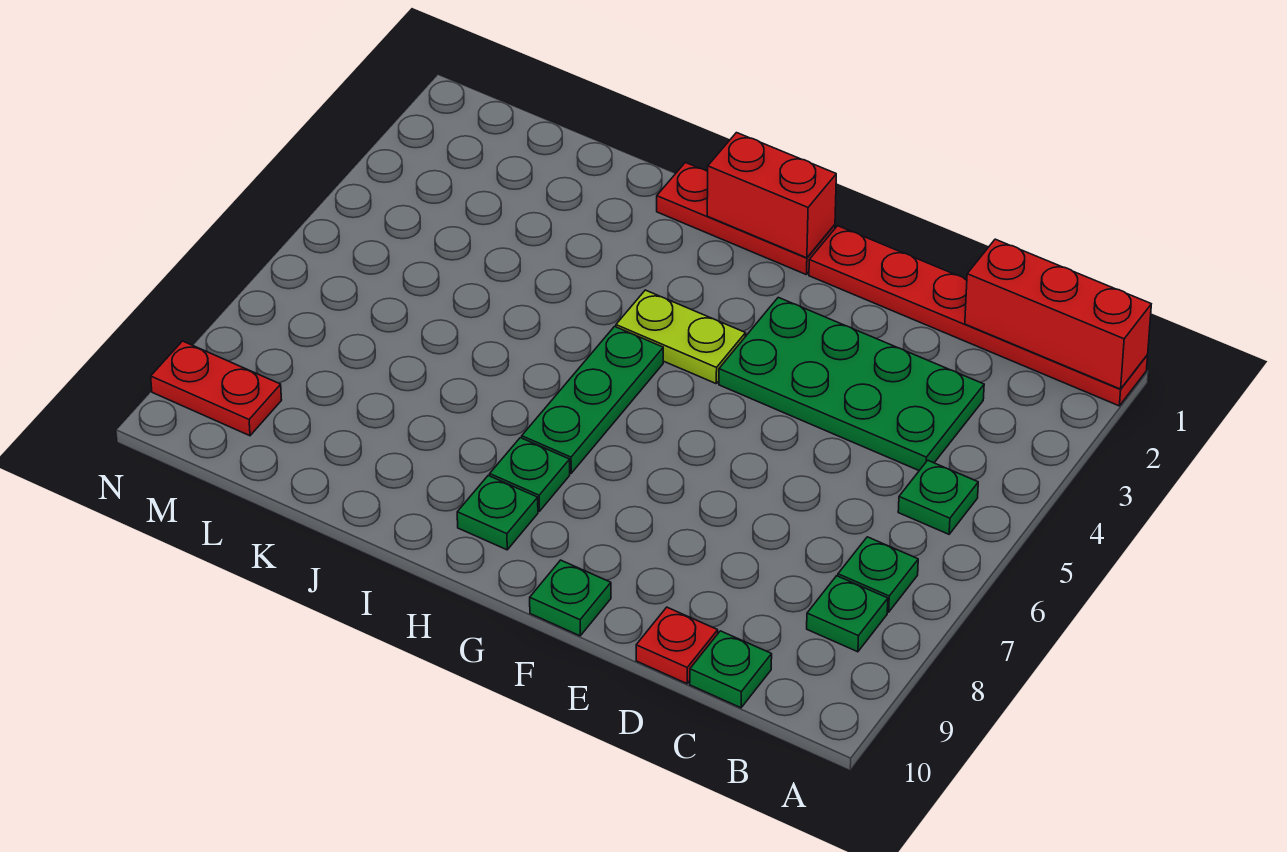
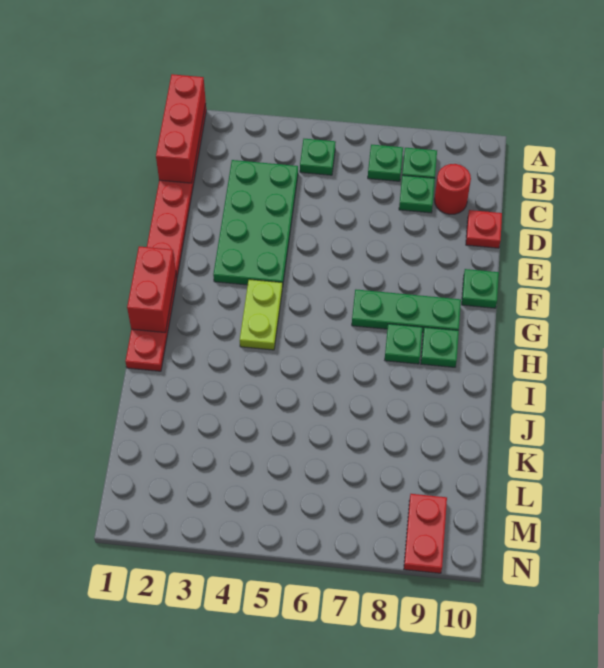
none -> red 1x1 round brick [434,164,471,214]
green 1x1 plate [690,631,772,708] -> green 1x1 plate moved to [399,175,435,213]
green 1x3 plate [522,327,663,473] -> green 1x3 plate moved to [352,290,461,333]

